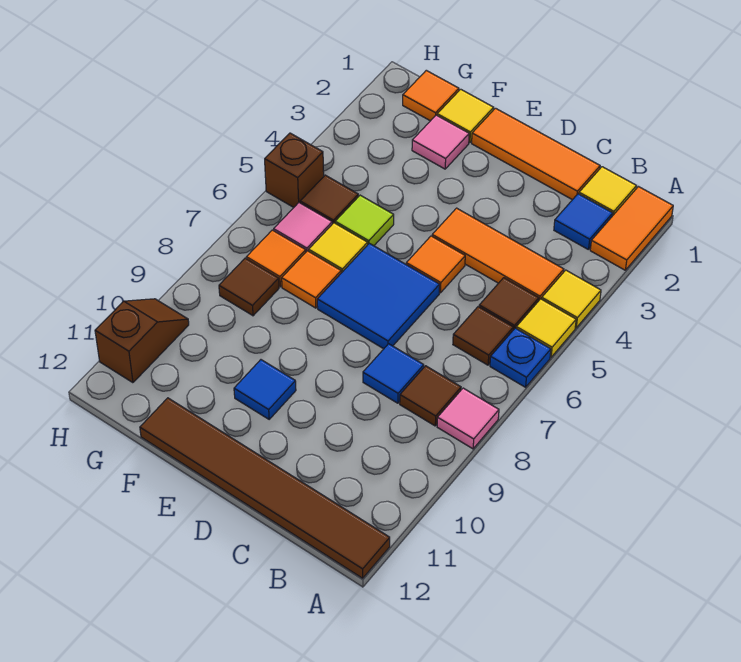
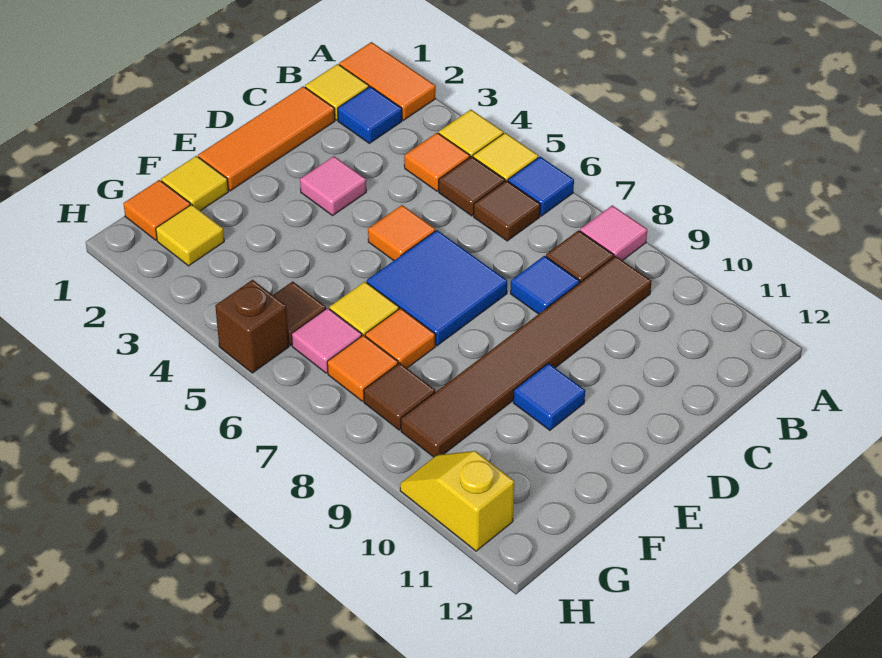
blue 1x1 plate [490,328,551,387] -> blue 1x1 tile [508,157,574,216]
brown 1x6 tile [140,398,390,578] -> brown 1x6 tile moved to [401,256,652,457]
orange 1x3 tile [432,208,564,300] -> orange 1x1 tile [404,133,470,191]
pink 1x1 tile [412,115,469,169] -> pink 1x1 tile moved to [300,156,366,216]
lime 1x1 tile [335,195,394,246] -> none
none -> yellow 1x1 tile [156,205,224,266]
brown 1x2 slope [95,299,189,383] -> yellow 1x2 slope [400,451,514,551]

